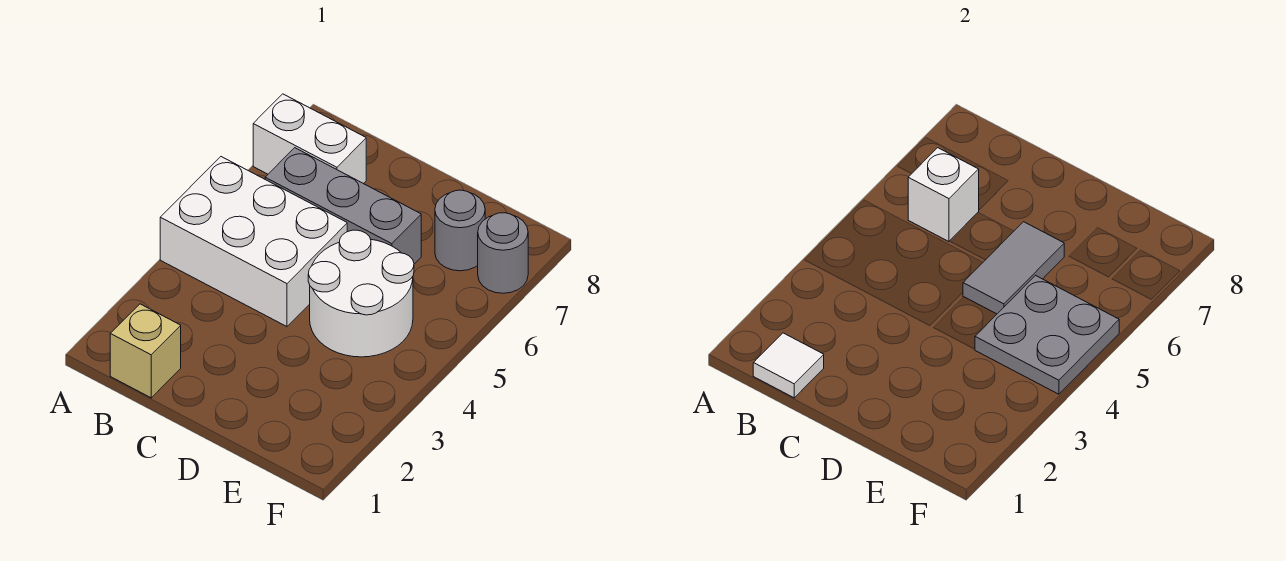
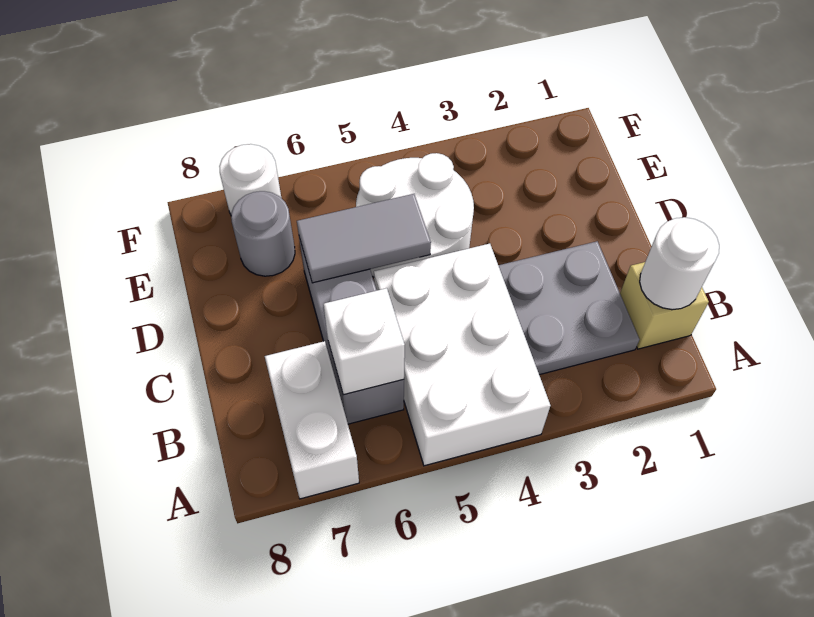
white 1x1 tile [753,333,824,398] -> white 1x1 round brick [640,217,719,310]
grey 2x2 plate [975,276,1119,394] -> grey 2x2 plate moved to [498,241,640,375]
grey 1x1 round brick [478,213,528,293] -> white 1x1 round brick [219,144,281,214]

